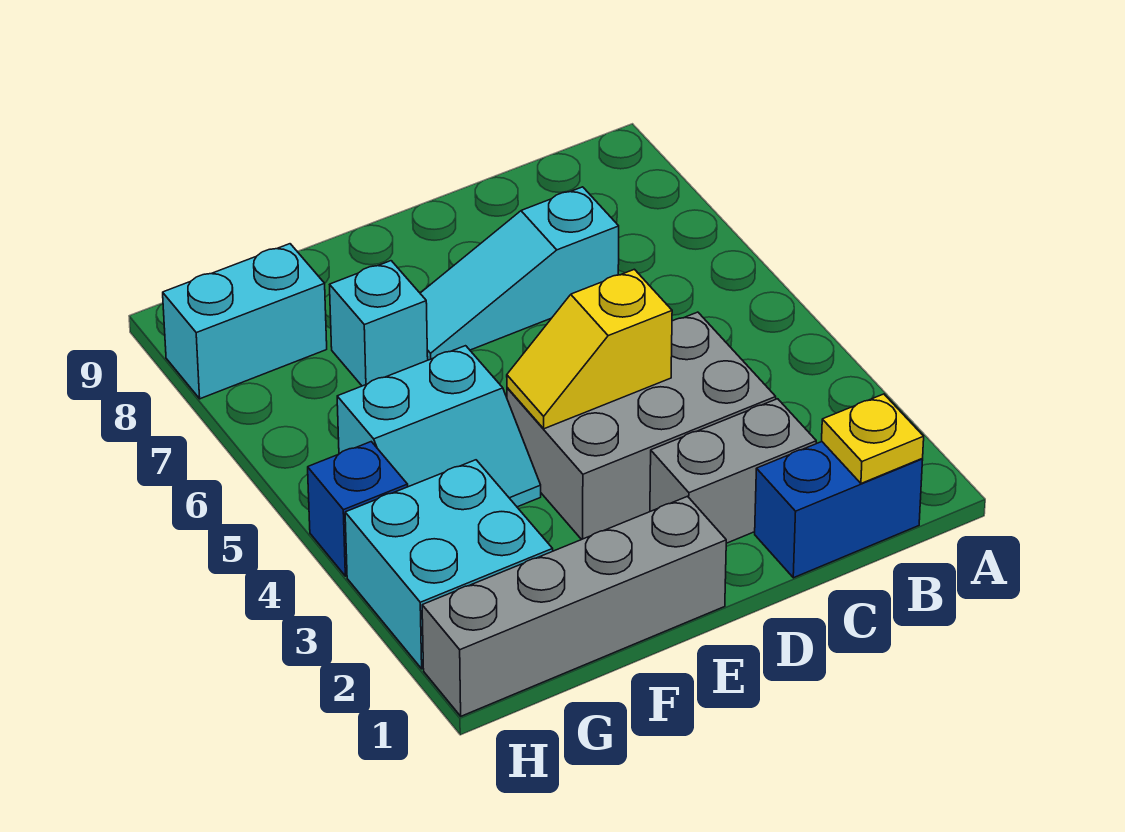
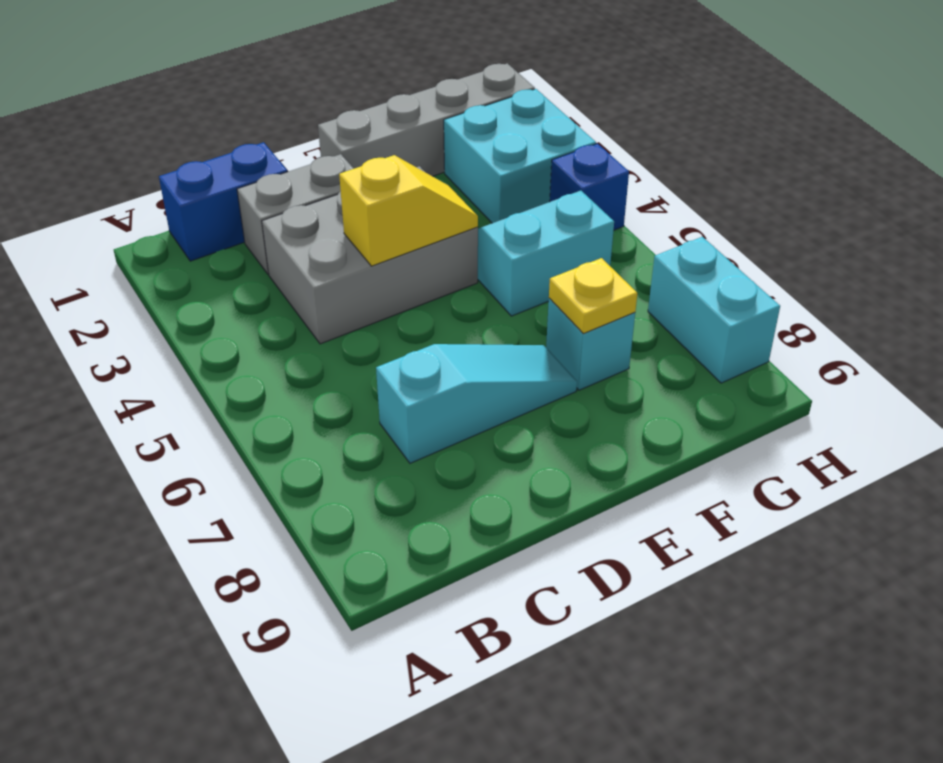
yellow 1x1 plate [822,394,924,483] -> yellow 1x1 plate moved to [549,258,637,334]
cyan 1x2 brick [163,244,327,399] -> cyan 1x2 brick turned to [648,237,780,383]

